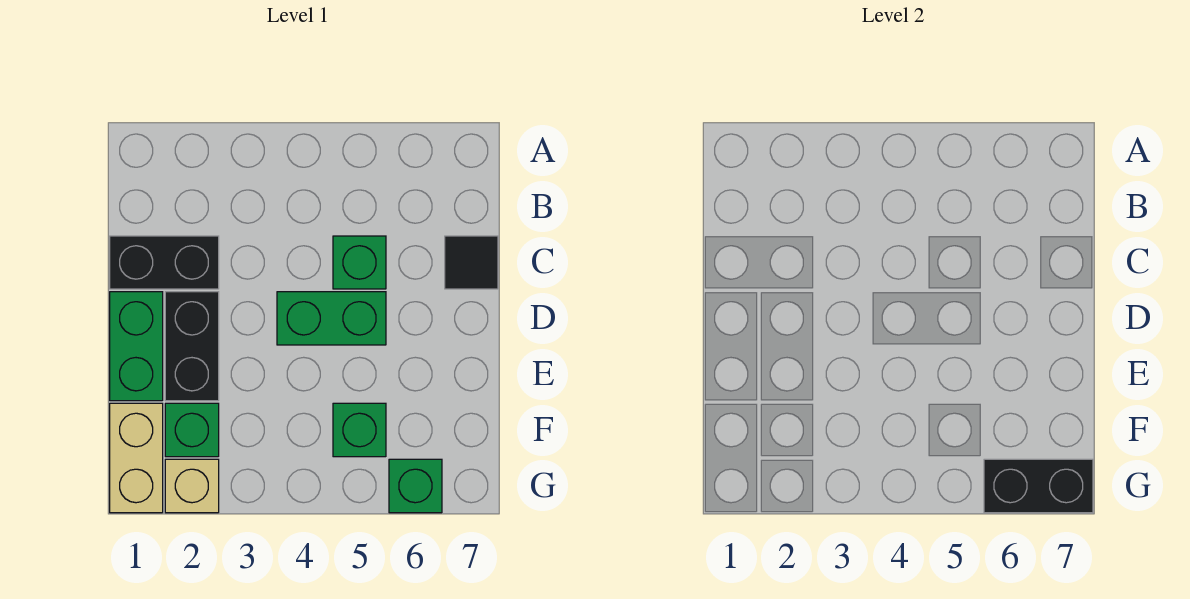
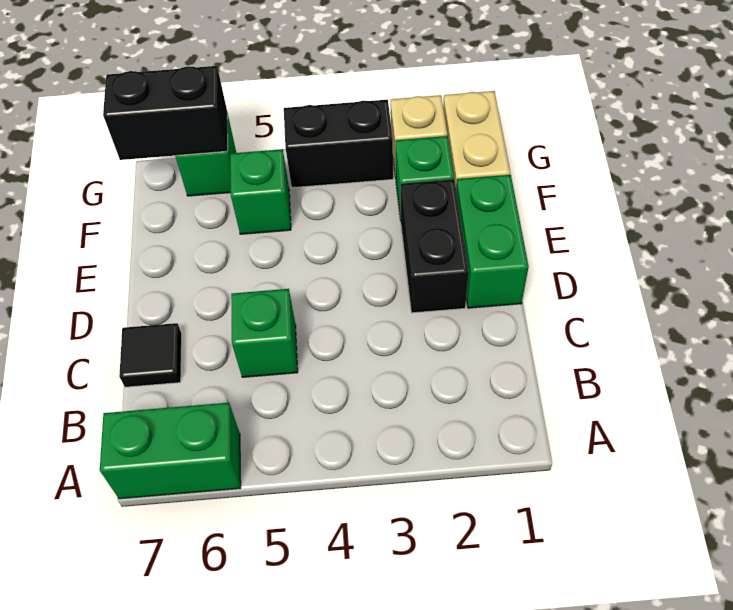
black 1x2 brick [110,236,219,289] -> black 1x2 brick moved to [284,100,393,188]
green 1x2 brick [277,292,386,345] -> green 1x2 brick moved to [100,403,241,499]

